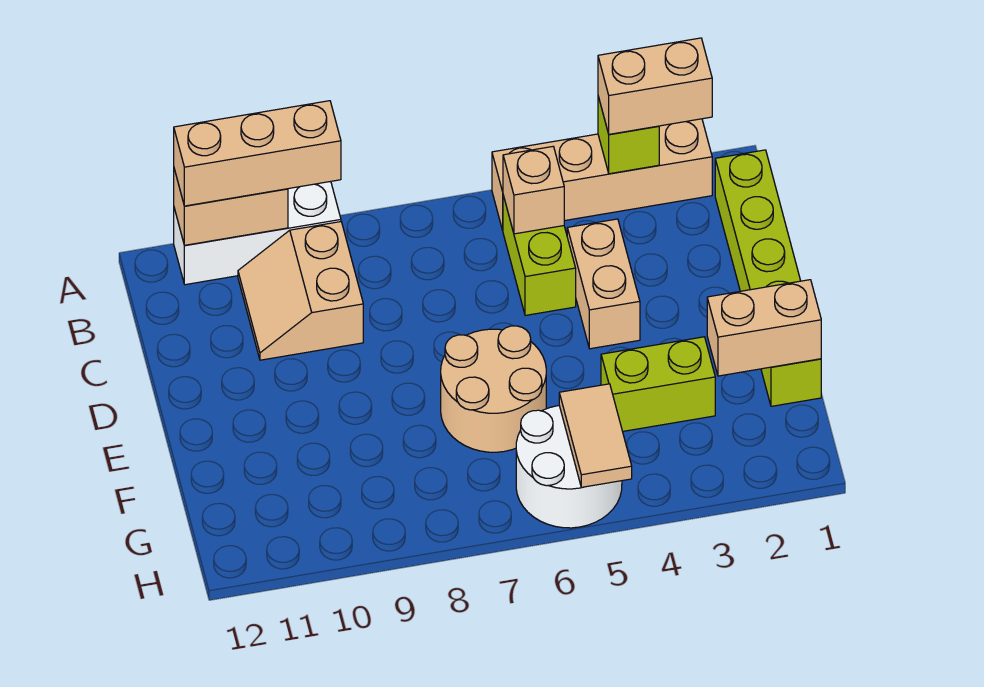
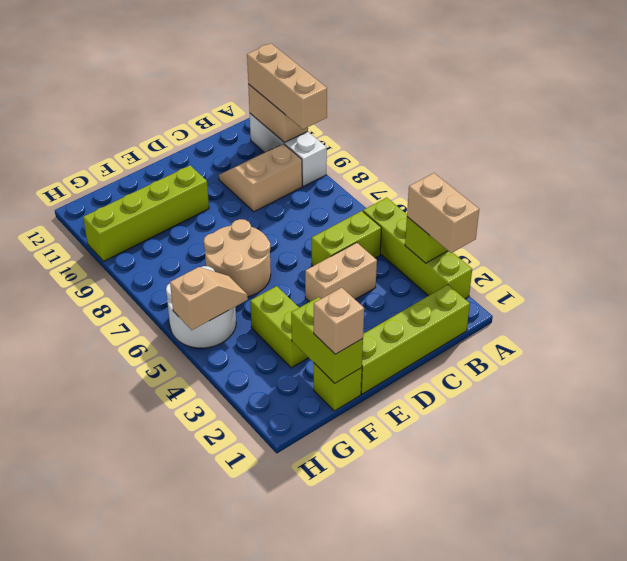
tan 1x4 brick [492,119,712,230] -> lime 1x4 brick [363,198,472,299]
tan 1x1 brick [503,147,564,234] -> tan 1x1 brick moved to [314,288,364,354]
none -> lime 1x4 brick [83,166,209,261]
tan 1x2 brick [707,280,821,376] -> lime 1x2 brick [291,297,363,383]
tan 1x2 tile [559,384,632,487] -> tan 1x2 slope [170,267,248,330]

